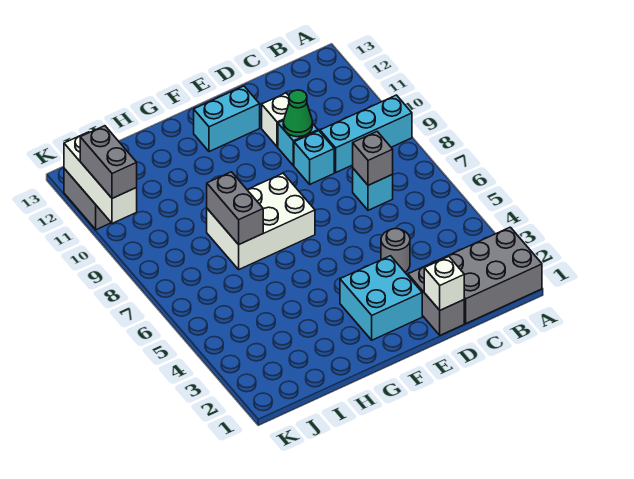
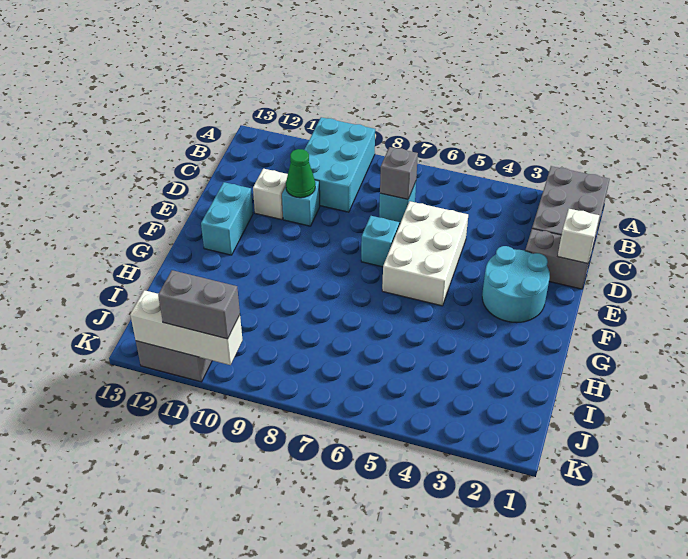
cyan 1x3 brick [320,95,412,172] -> cyan 2x3 brick [304,117,375,212]
grey 1x1 round brick [381,228,410,272] -> none
cyan 1x1 brick [294,131,334,184] -> cyan 1x1 brick moved to [361,216,399,267]
cyan 2x2 brick [340,256,422,340] -> cyan 2x2 round brick [482,246,550,323]
white 2x3 brick [207,173,315,269] -> white 2x3 brick moved to [382,201,468,306]
grey 1x2 brick [207,172,263,245] -> none

